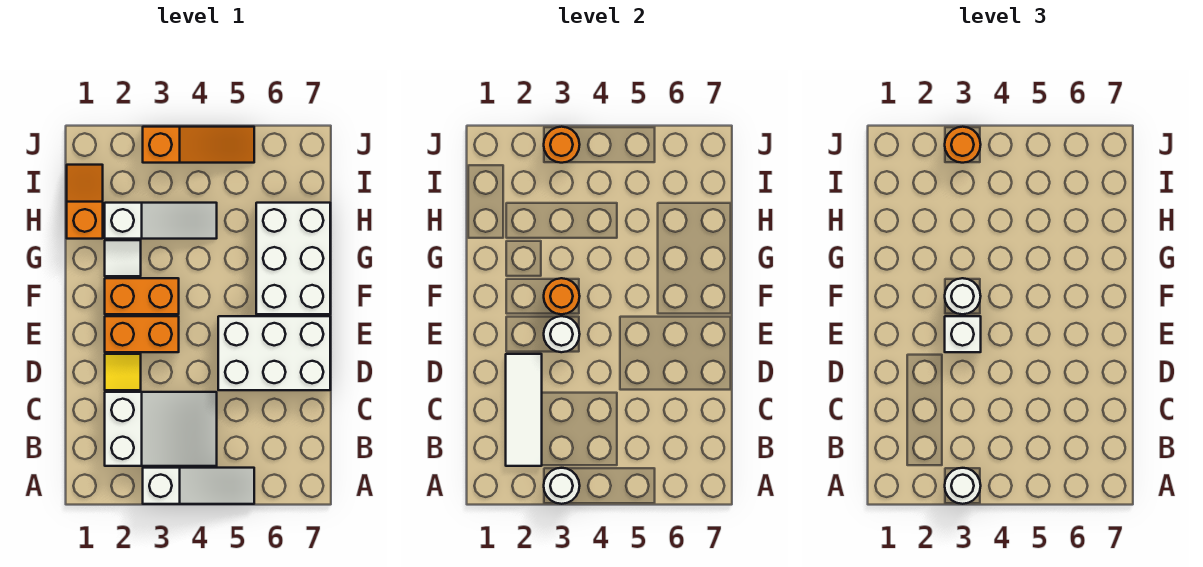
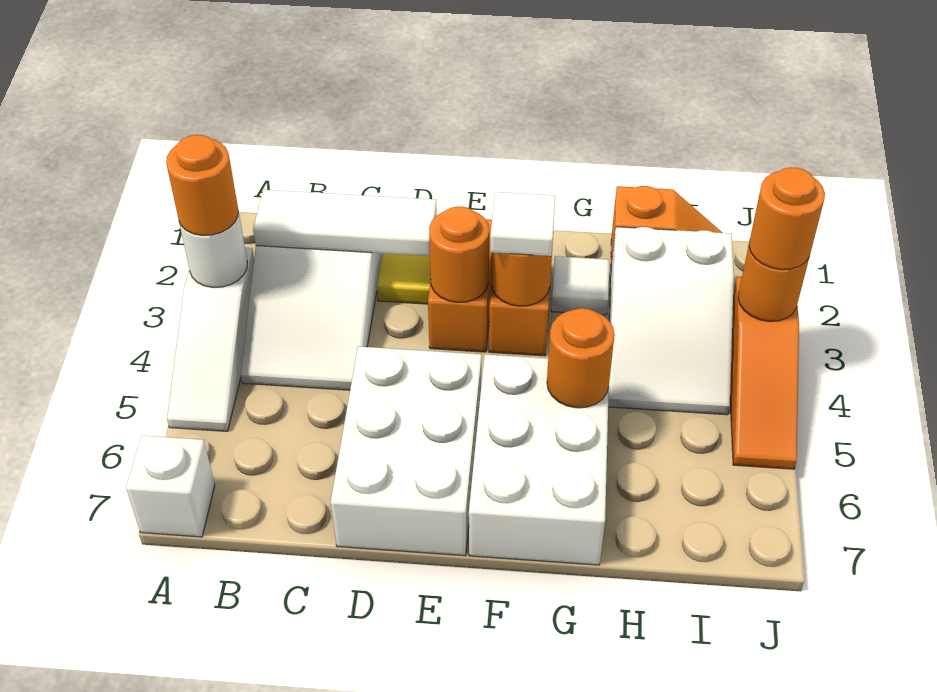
white 1x1 round brick [945,468,981,504] -> orange 1x1 round brick [166,135,238,236]
white 1x1 round brick [544,316,580,352] -> orange 1x1 round brick [429,206,489,302]
white 1x1 brick [945,316,981,352] -> white 1x1 brick moved to [126,435,215,537]
white 1x1 round brick [945,278,981,314] -> white 1x1 tile [490,192,555,256]
white 2x3 brick [256,203,330,314] -> white 2x3 brick turned to [469,354,609,565]
none -> orange 1x1 round brick [547,308,615,408]
white 1x3 slope [105,203,217,239] -> white 2x3 slope [608,227,734,415]

